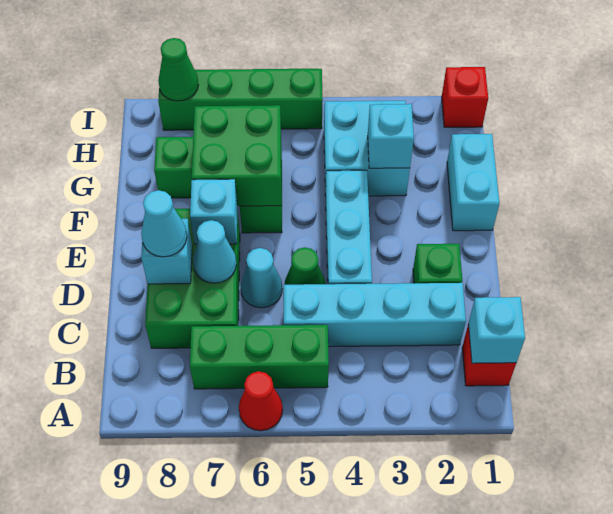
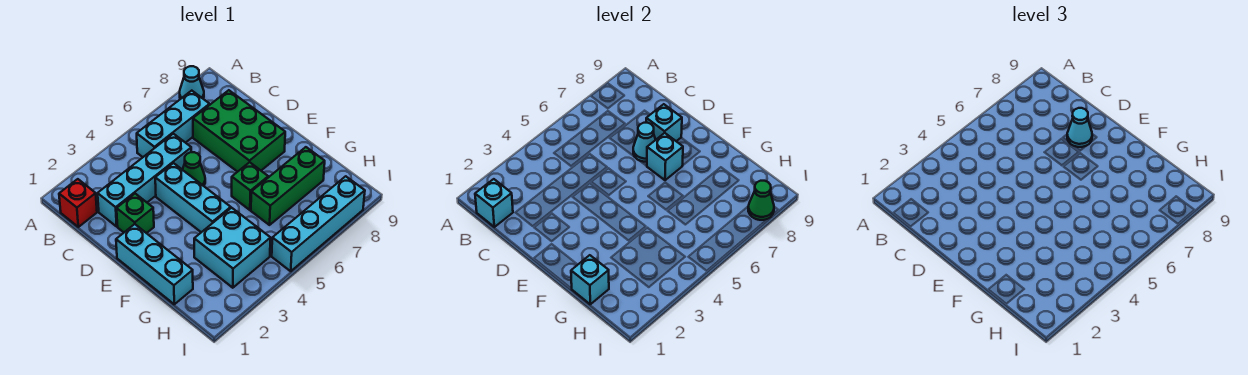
red 1x1 cone [239,371,283,431] -> none
green 1x3 brick [190,325,329,389] -> cyan 1x3 brick [137,91,210,157]
cyan 1x1 cone [241,248,282,308] -> cyan 1x1 cone moved to [180,66,204,99]
cyan 1x2 brick [447,134,500,231] -> cyan 1x3 brick [116,224,193,304]
green 2x2 brick [192,105,281,206] -> none
cyan 1x1 brick [368,104,414,168] -> cyan 1x1 brick moved to [571,255,609,304]
red 1x1 brick [442,67,488,127] -> none
green 1x4 brick [158,69,323,130] -> cyan 1x4 brick [272,176,365,271]

